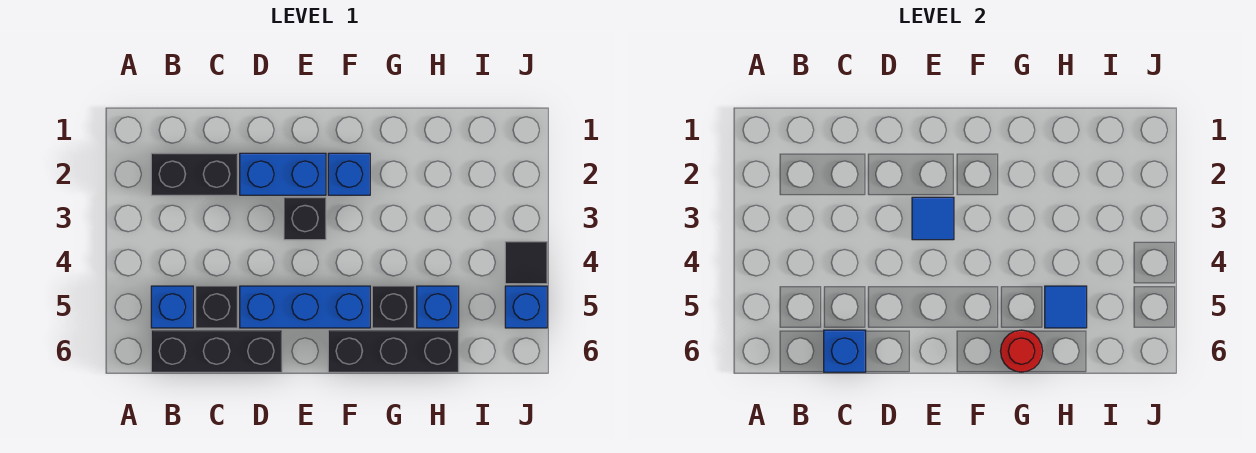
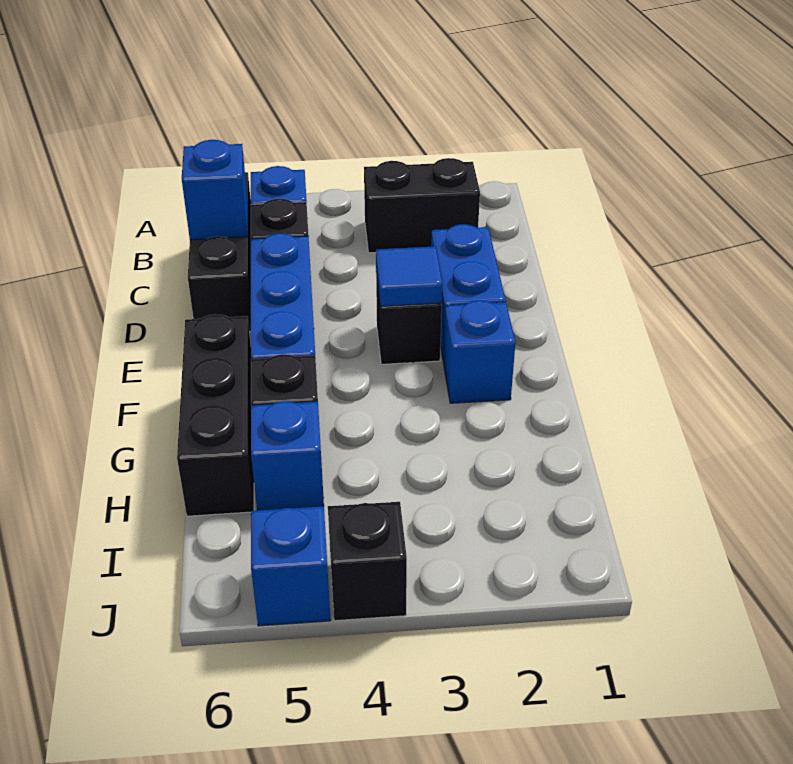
black 1x2 brick [151,153,238,195] -> black 1x2 brick turned to [364,158,480,253]
red 1x1 round brick [1001,330,1043,372] -> none
blue 1x1 tile [1045,286,1087,328] -> none
black 1x1 tile [505,242,547,284] -> black 1x1 brick [328,502,407,621]

